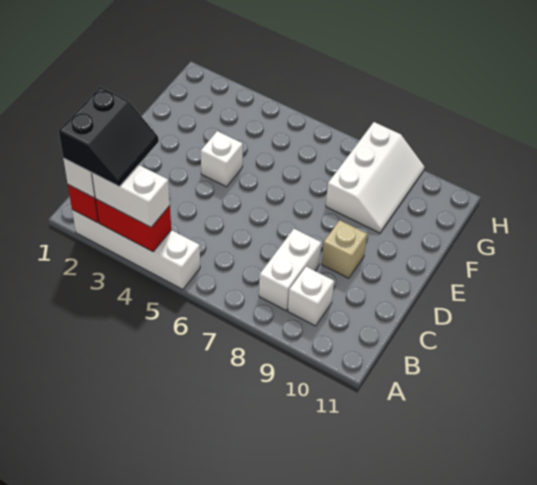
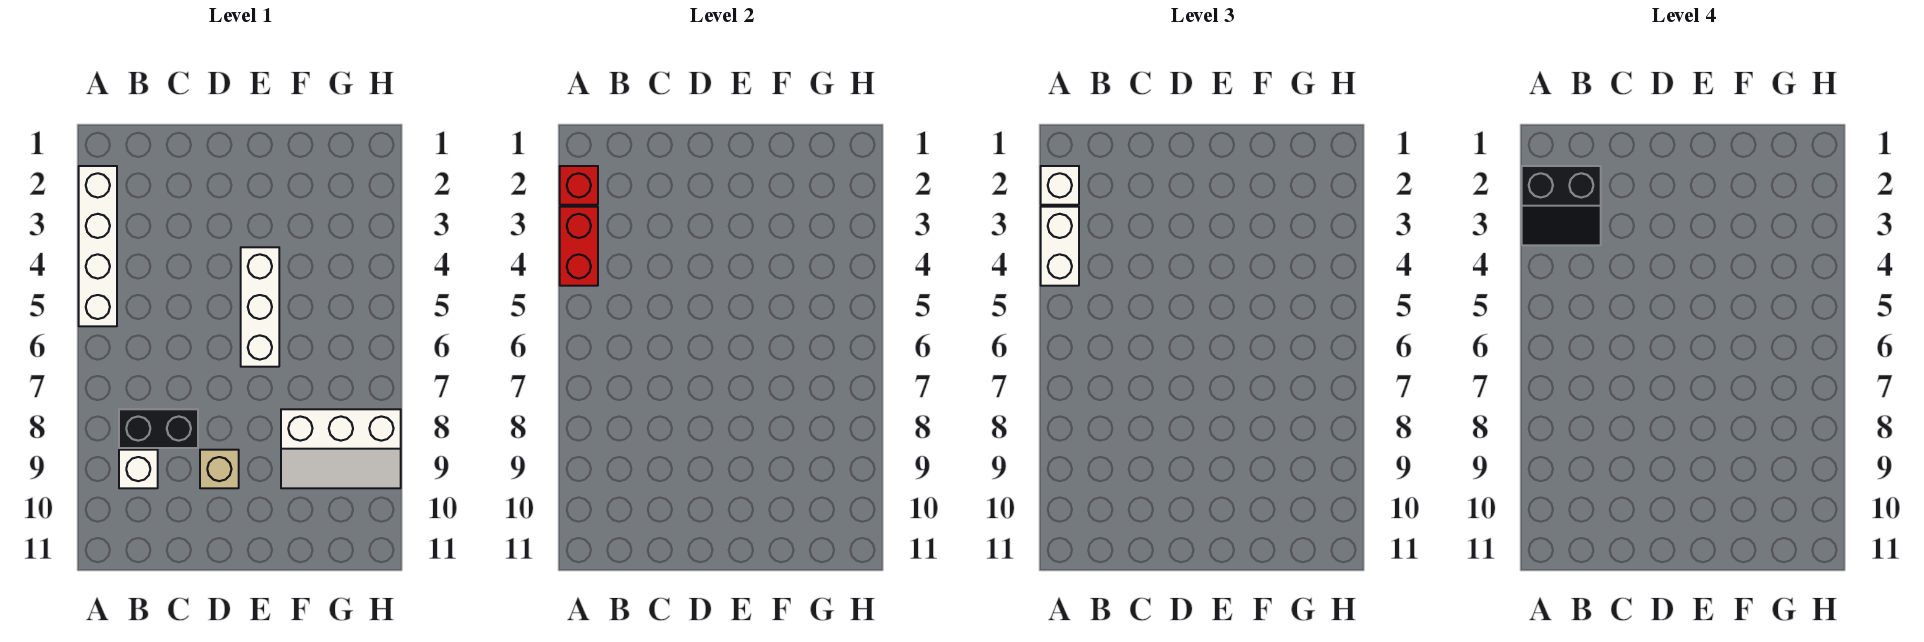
white 1x2 brick [259,229,321,310] -> black 1x2 brick [119,409,198,448]
white 1x1 brick [201,131,243,187] -> white 1x3 brick [241,247,279,367]

